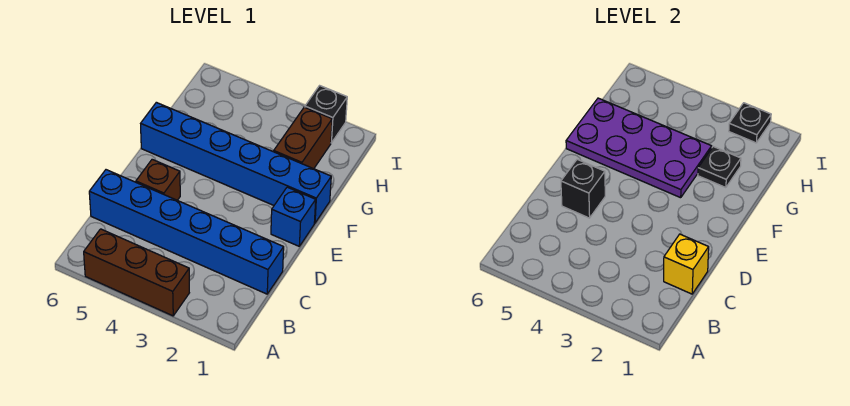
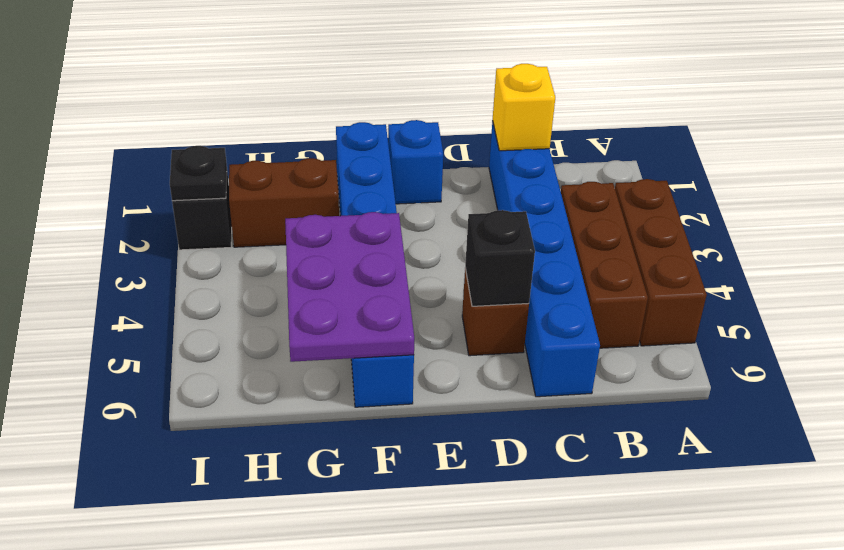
none -> brown 1x3 brick [561,182,648,348]
purple 2x4 plate [566,98,712,198] -> purple 2x3 plate [285,212,414,362]
black 1x1 plate [698,147,741,188] -> none

